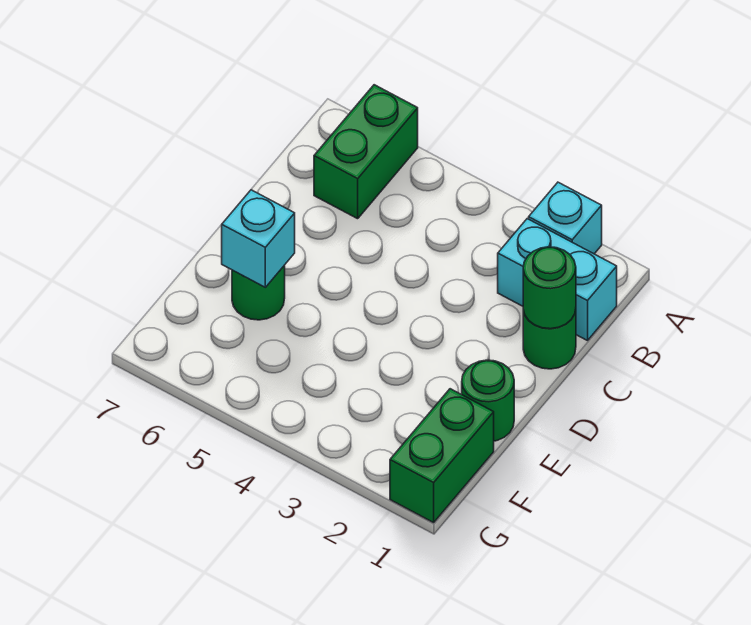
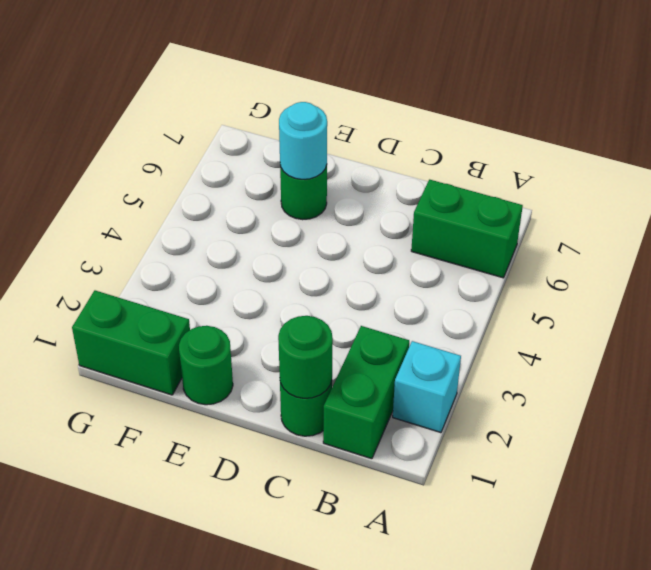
cyan 1x2 brick [498,219,617,341] -> green 1x2 brick [323,326,409,459]
cyan 1x1 brick [222,190,295,287] -> cyan 1x1 round brick [279,102,327,179]

